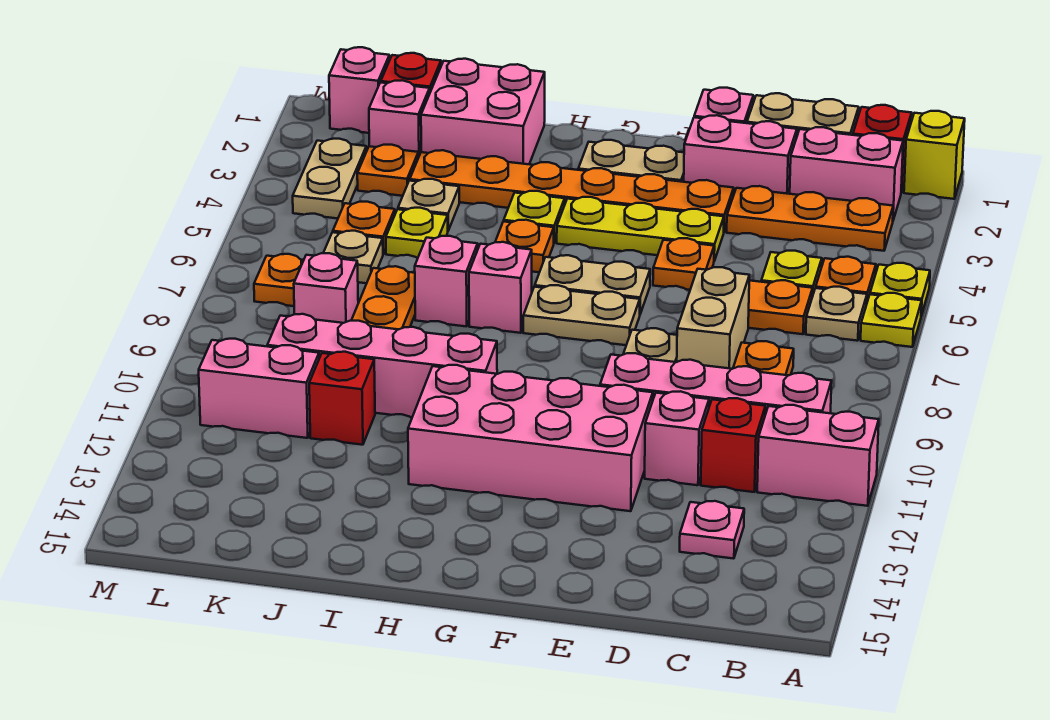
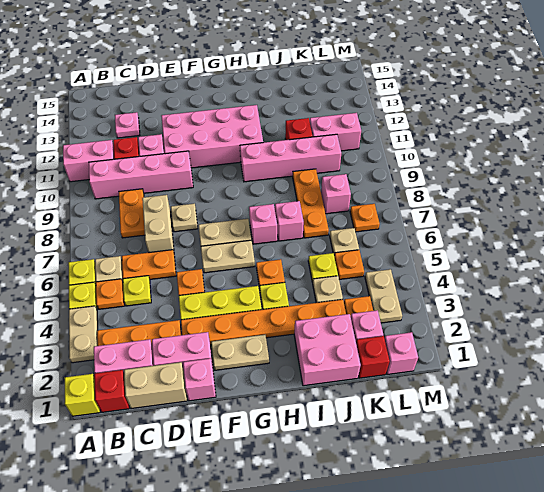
none -> tan 1x2 plate [69,306,98,363]

